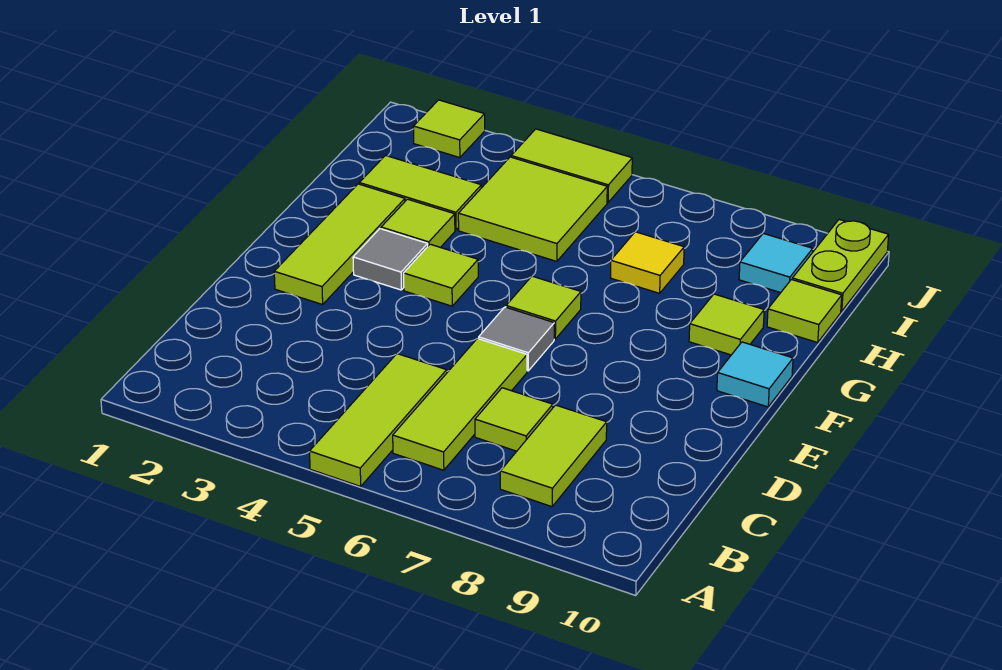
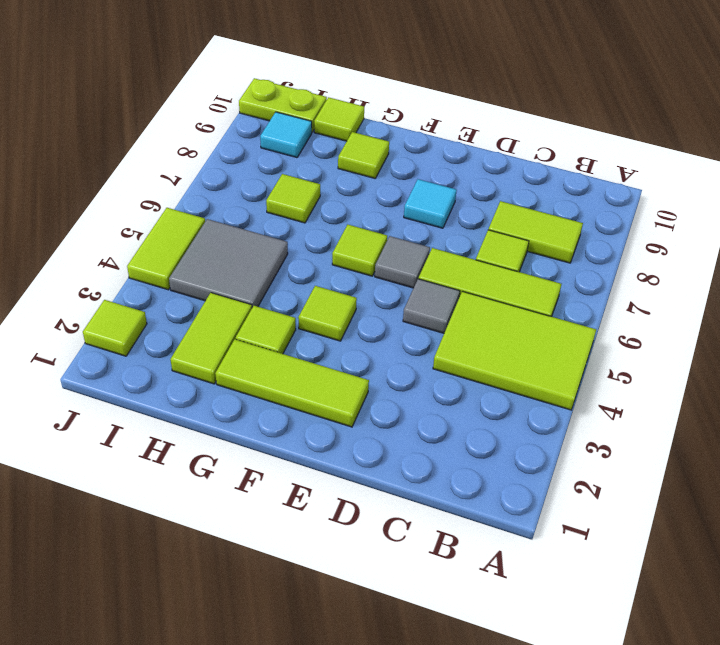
lime 1x3 tile [310,354,447,486] -> lime 2x3 tile [433,291,596,410]
grey 1x1 tile [353,229,428,290] -> grey 1x1 tile moved to [403,279,460,333]
cyan 1x1 tile [717,342,793,407] -> cyan 1x1 tile moved to [404,179,457,228]
lime 2x2 tile [458,157,607,261] -> grey 2x2 tile [169,219,288,308]
yellow 1x1 tile [610,232,684,293] -> lime 1x1 tile [266,174,320,223]

